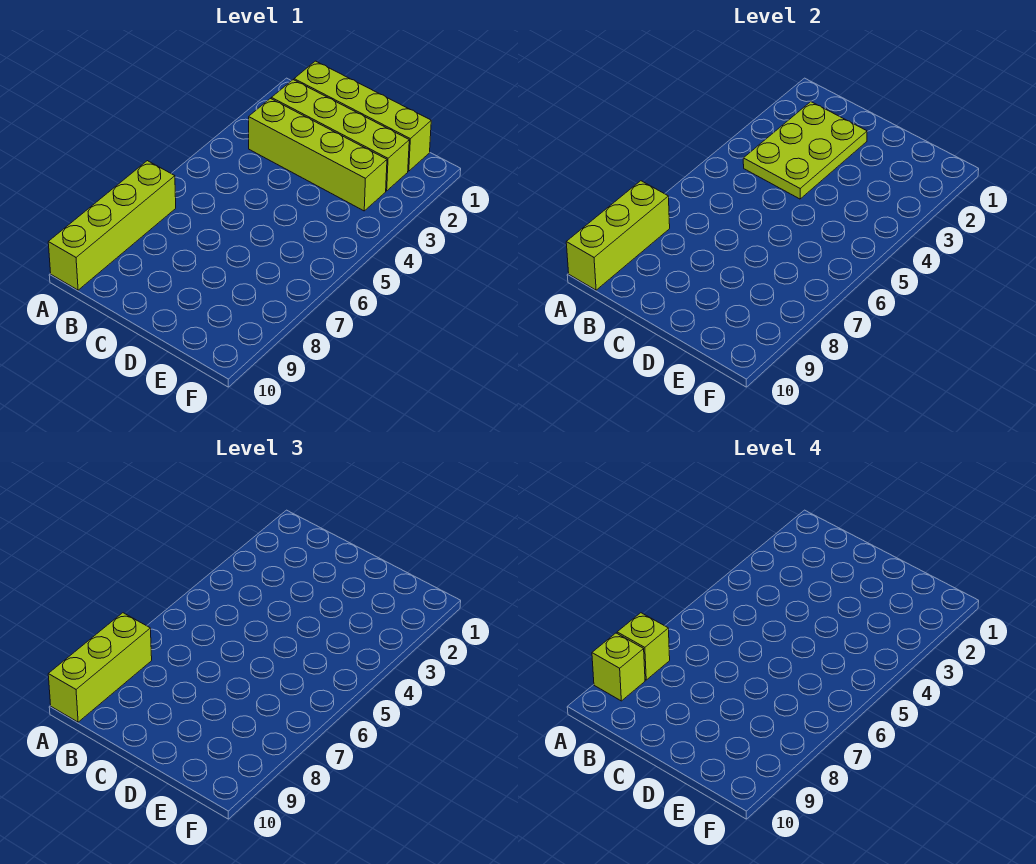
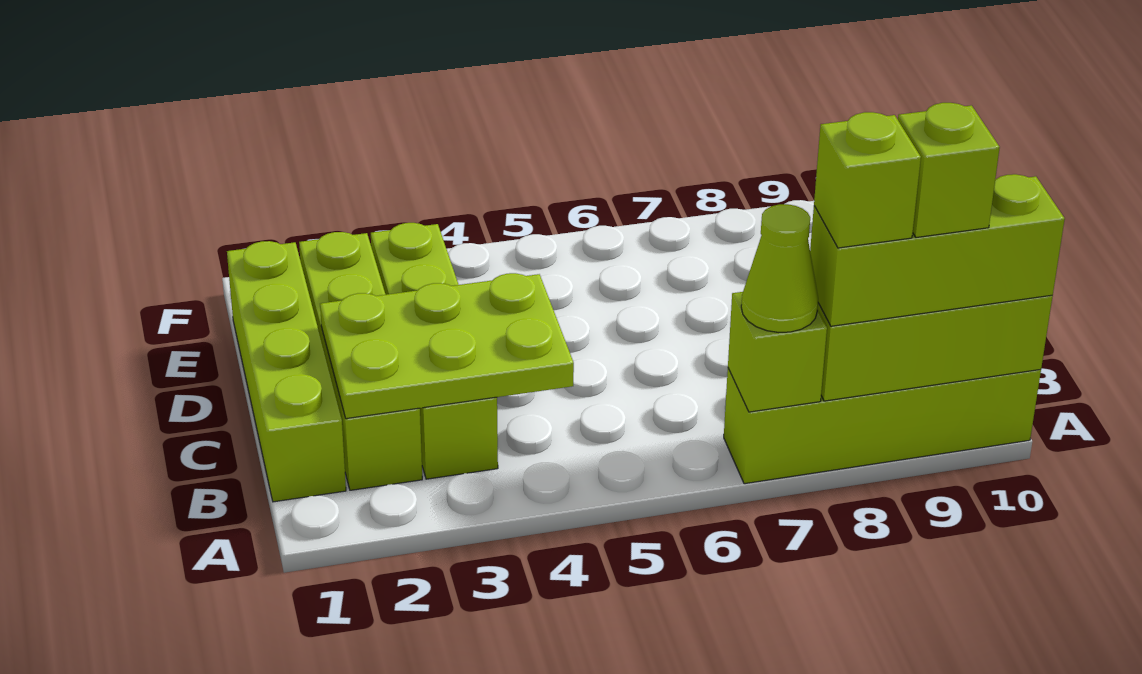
none -> lime 1x1 brick [728,292,827,412]
none -> lime 1x1 cone [741,204,818,332]

